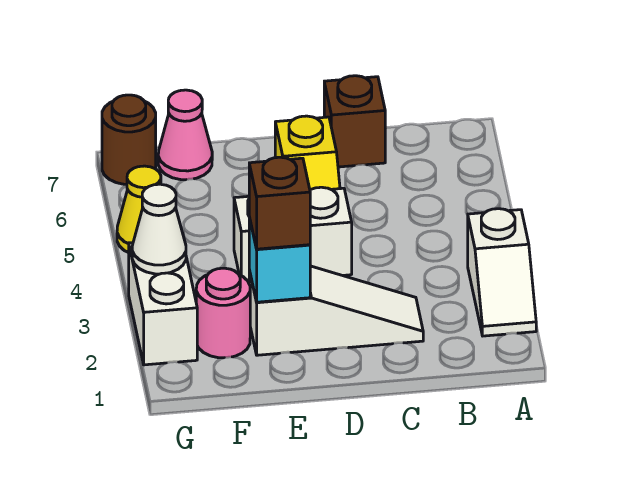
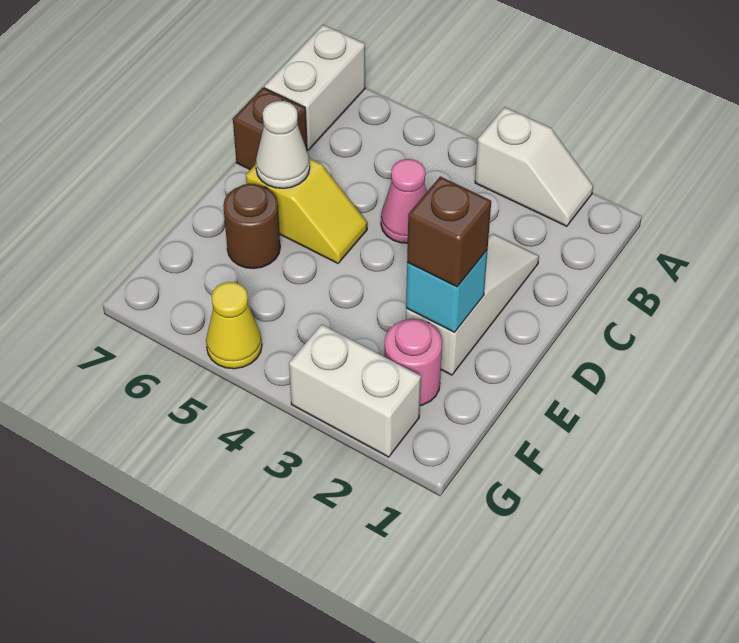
white 1x2 brick [234,187,352,283] -> white 1x2 brick moved to [264,25,365,150]
pink 1x1 cone [158,90,212,180] -> pink 1x1 cone moved to [381,159,427,243]
white 1x1 cone [132,184,186,274] -> white 1x1 cone moved to [256,101,310,188]
brown 1x1 round brick [102,95,156,184] -> brown 1x1 round brick moved to [223,184,280,268]

